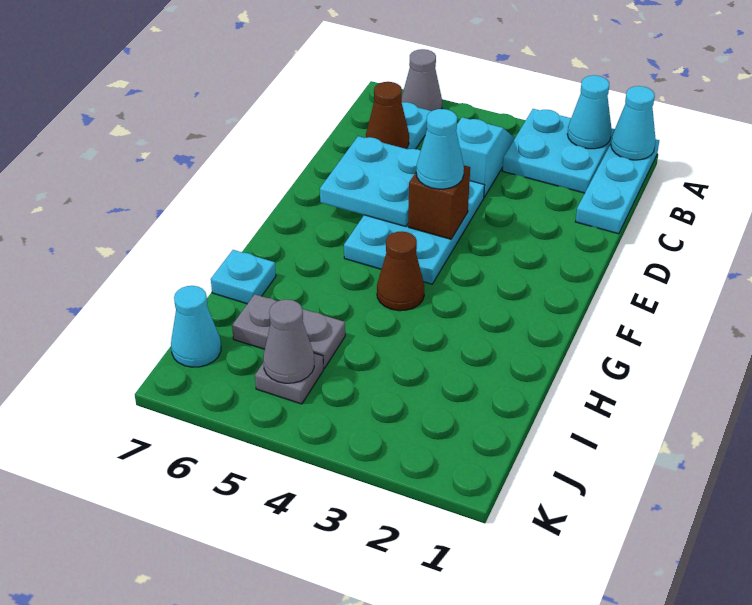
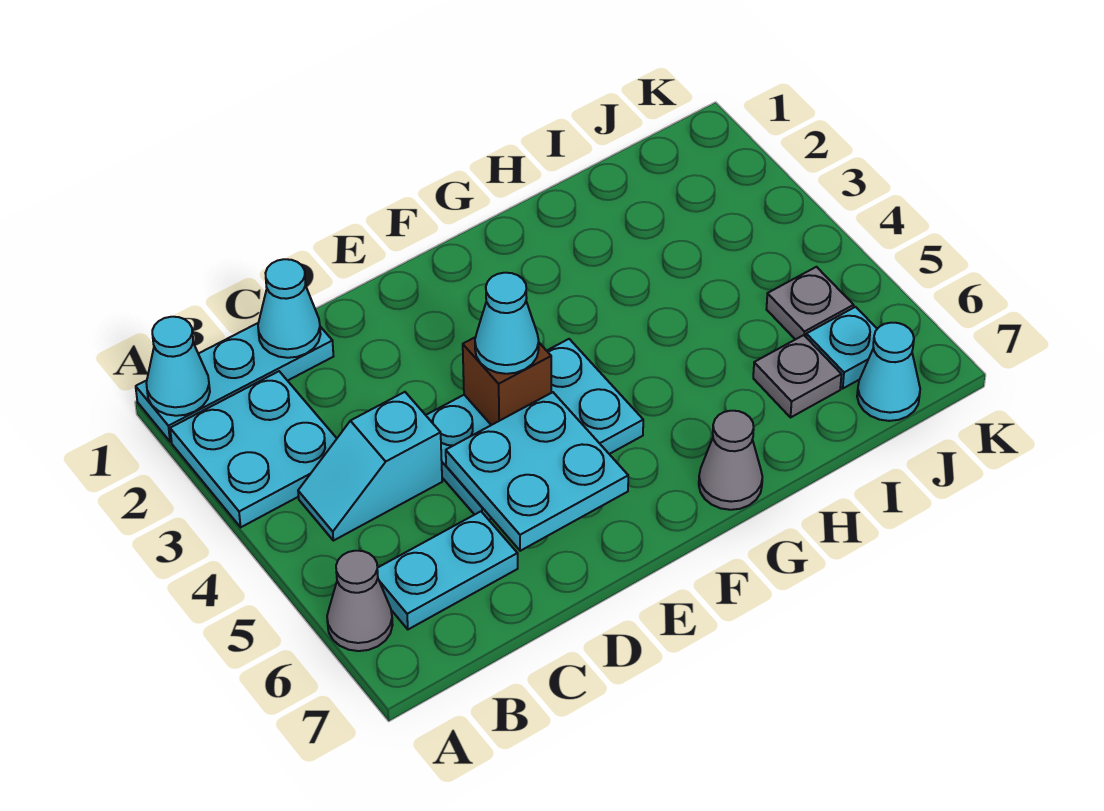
cyan 1x1 cone [567,75,612,149] -> cyan 1x1 cone moved to [258,259,321,358]
brown 1x1 cone [366,82,409,149] -> none
brown 1x1 cone [377,232,424,311] -> none
cyan 1x1 plate [211,250,276,304] -> cyan 1x1 plate moved to [806,307,877,388]
grey 1x2 plate [232,294,345,368] -> grey 1x1 plate [753,335,841,417]
grey 1x1 cone [263,299,314,383] -> grey 1x1 cone moved to [699,411,762,510]

